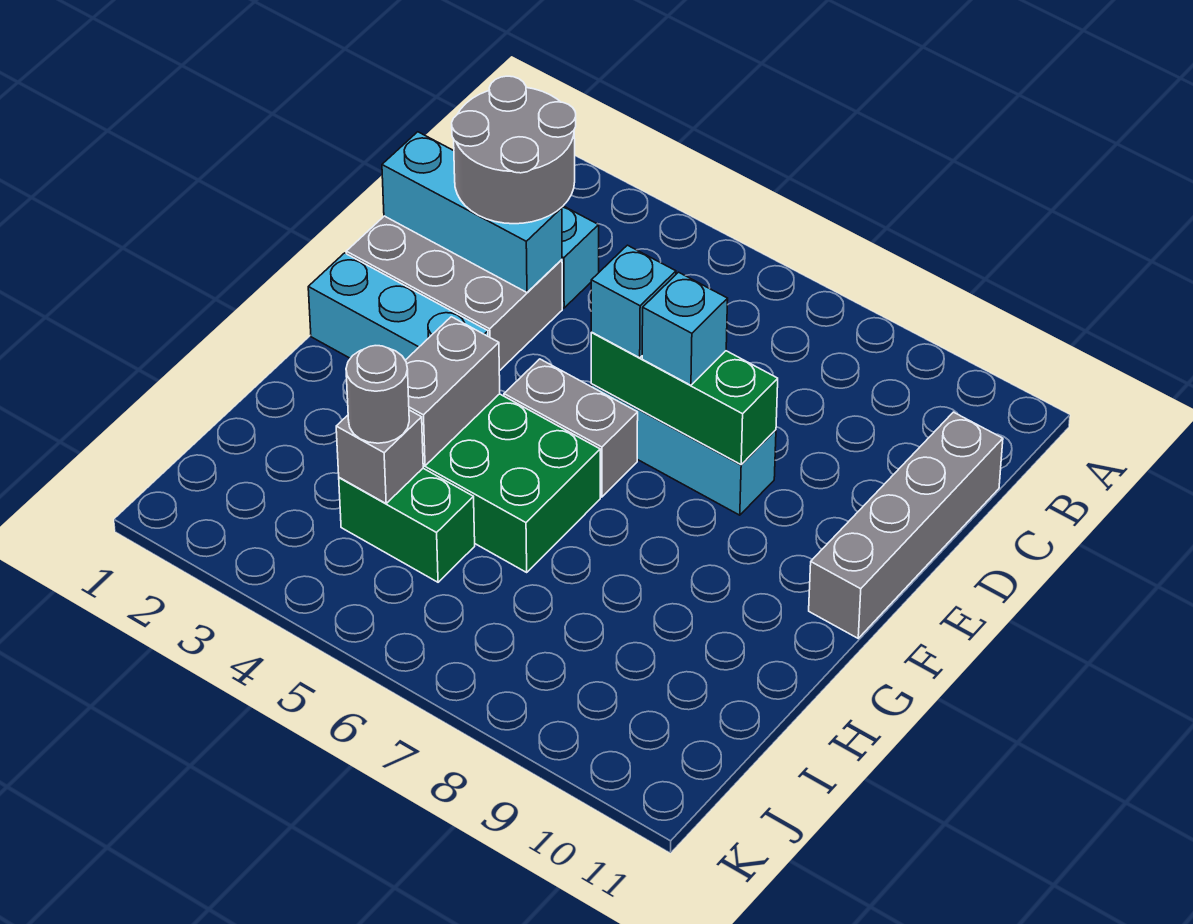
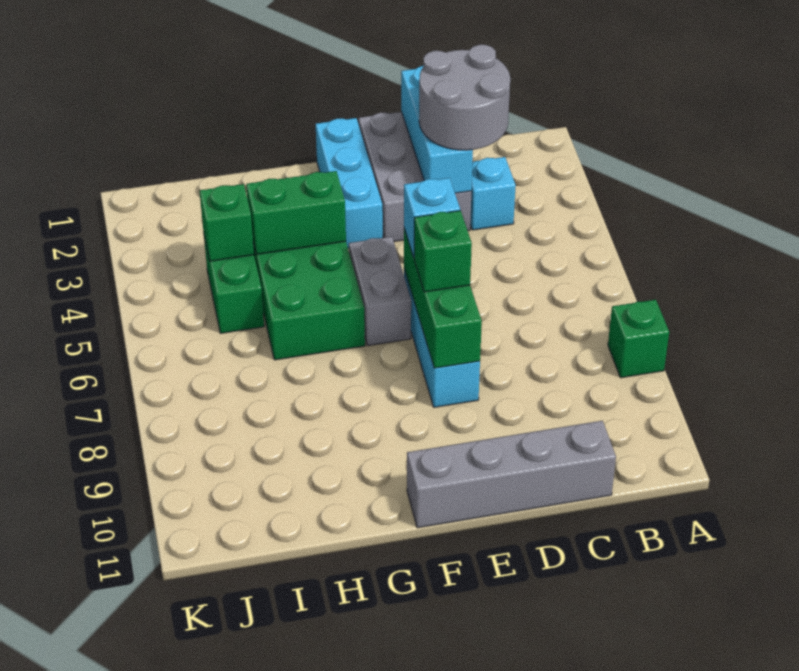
none -> green 1x1 brick [608,300,669,378]
cyan 1x1 brick [642,272,728,385] -> green 1x1 brick [414,211,472,292]
grey 1x2 brick [405,317,500,466] -> green 1x2 brick [246,171,346,254]
grey 1x1 brick [336,410,423,503] -> green 1x1 brick [200,184,254,261]
grey 1x1 round brick [346,346,409,443] -> none

